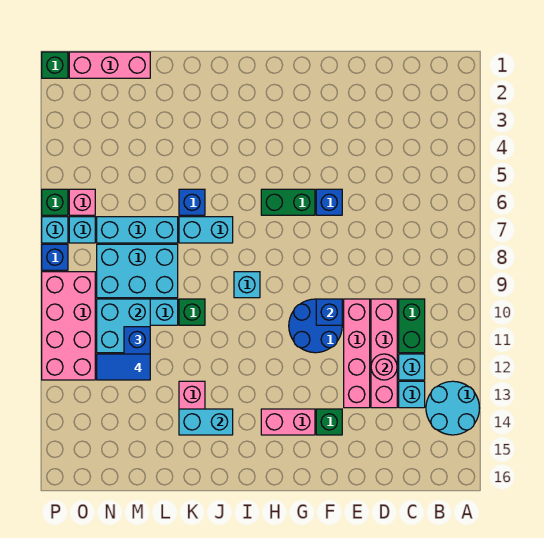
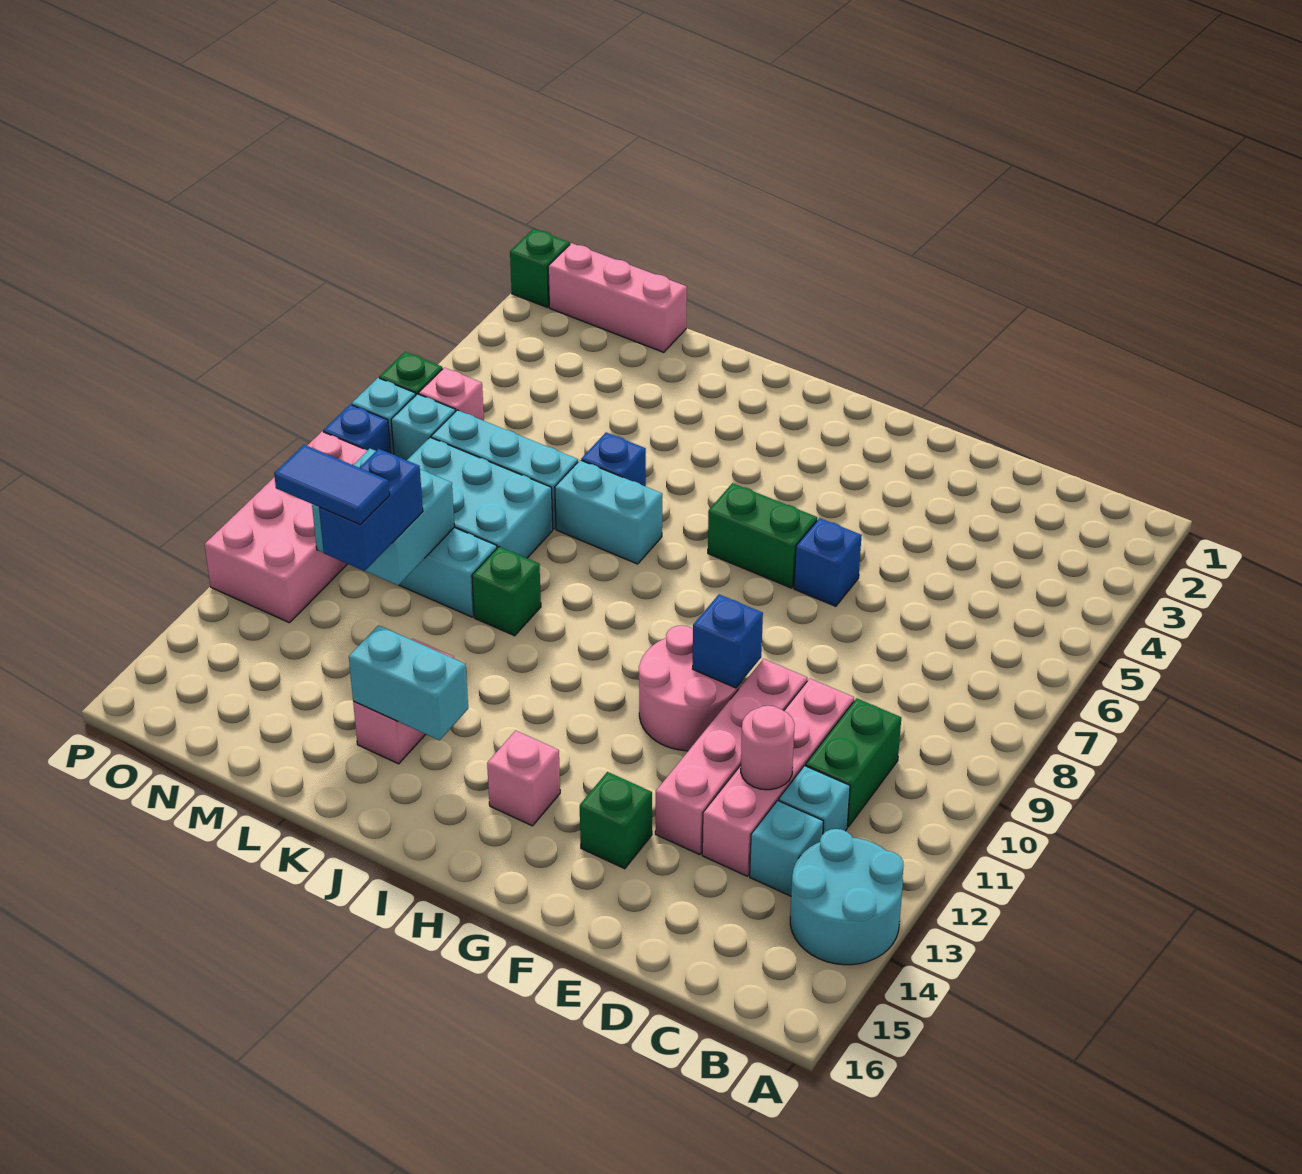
blue 2x2 round brick [289,299,342,353] -> pink 2x2 round brick [639,625,742,751]
pink 1x2 brick [261,409,315,435] -> pink 1x1 brick [487,730,560,826]
cyan 1x1 brick [234,272,260,298] -> none

